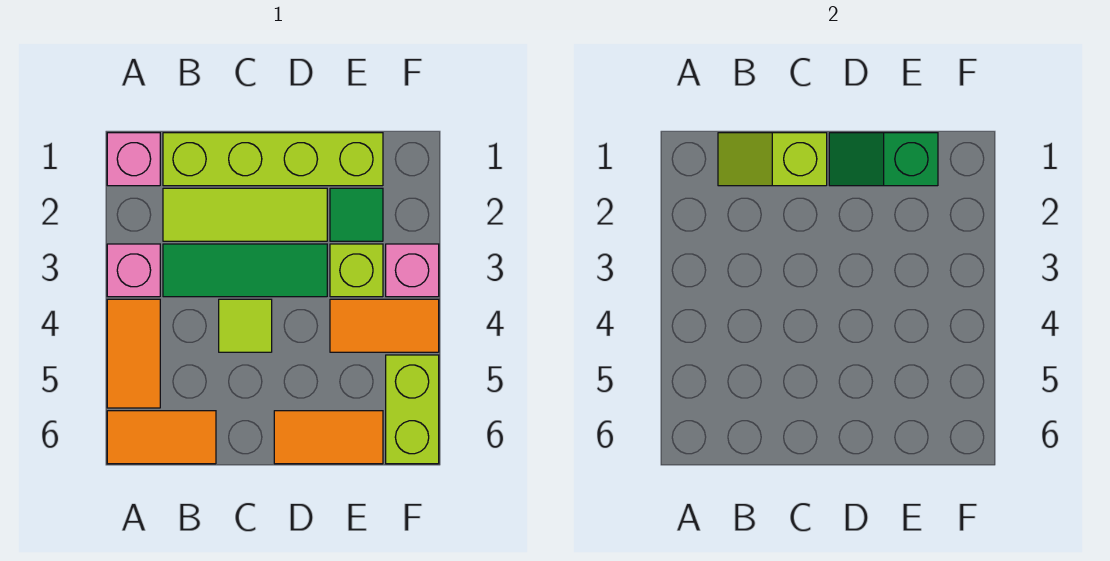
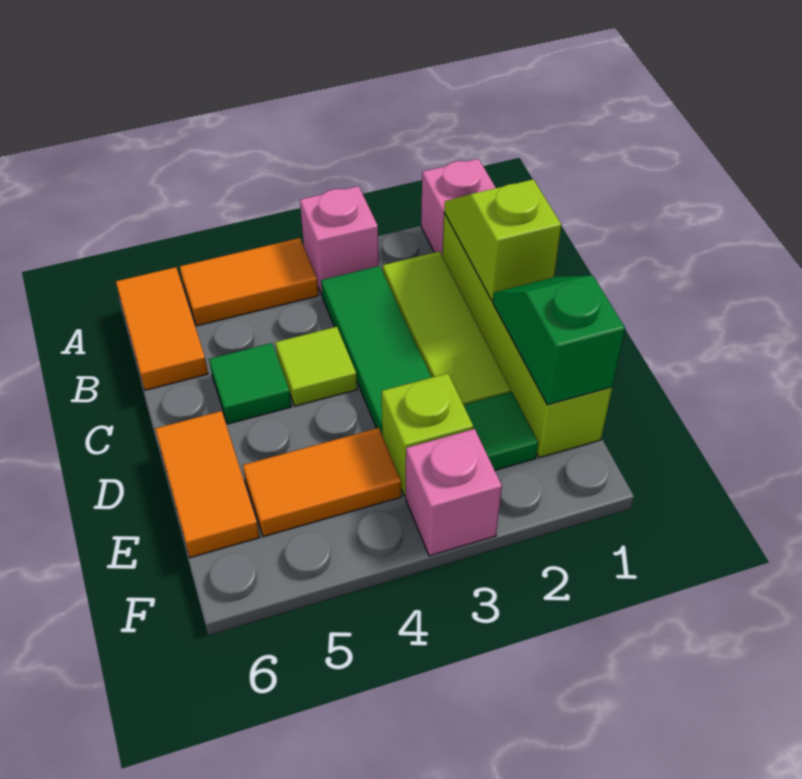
none -> green 1x1 tile [209,343,291,424]
orange 1x2 tile [330,299,439,352] -> orange 1x2 tile turned to [243,428,401,537]
lime 1x2 brick [386,355,439,464] -> none

